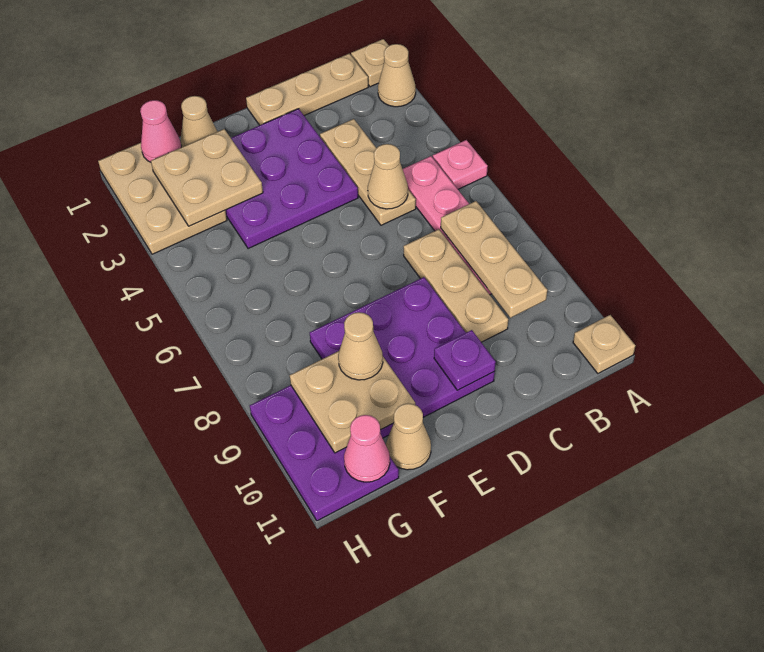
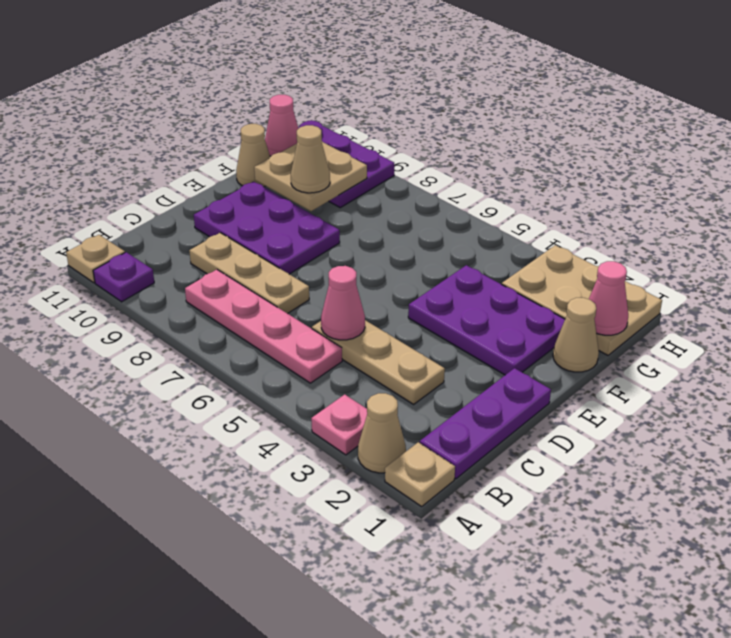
pink 1x1 plate [433,140,488,189] -> pink 1x1 plate moved to [311,394,367,455]
tan 1x3 plate [246,54,368,125] -> purple 1x3 plate [420,368,551,479]
tan 1x3 plate [441,201,547,318] -> none
tan 1x1 cone [368,144,408,209] -> pink 1x1 cone [321,266,365,340]
purple 3x3 plate [225,109,358,249] -> purple 2x3 plate [408,265,565,375]
purple 3x3 plate [310,277,495,438] -> purple 2x3 plate [194,181,340,274]
purple 1x1 plate [434,330,496,390] -> purple 1x1 plate moved to [93,252,154,302]
tan 2x2 plate [151,129,263,226] -> none

